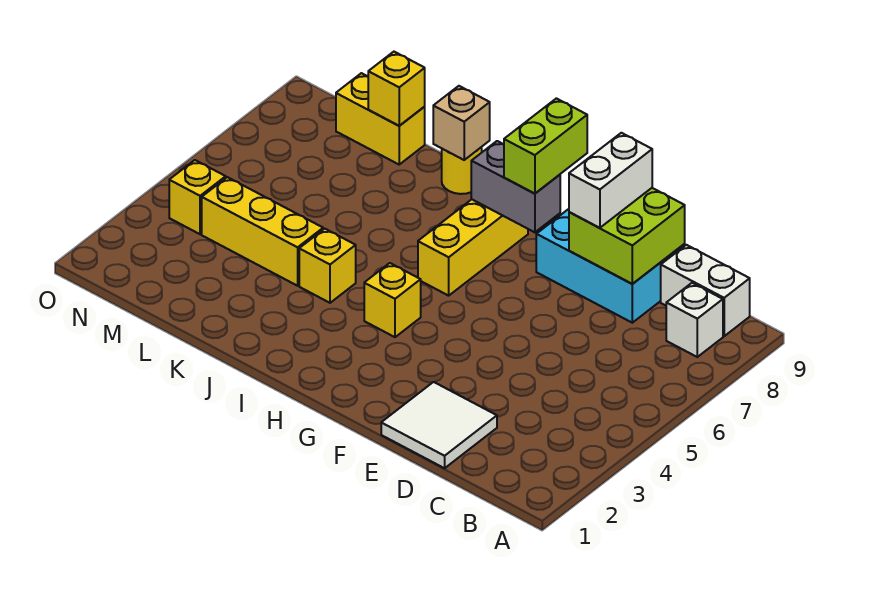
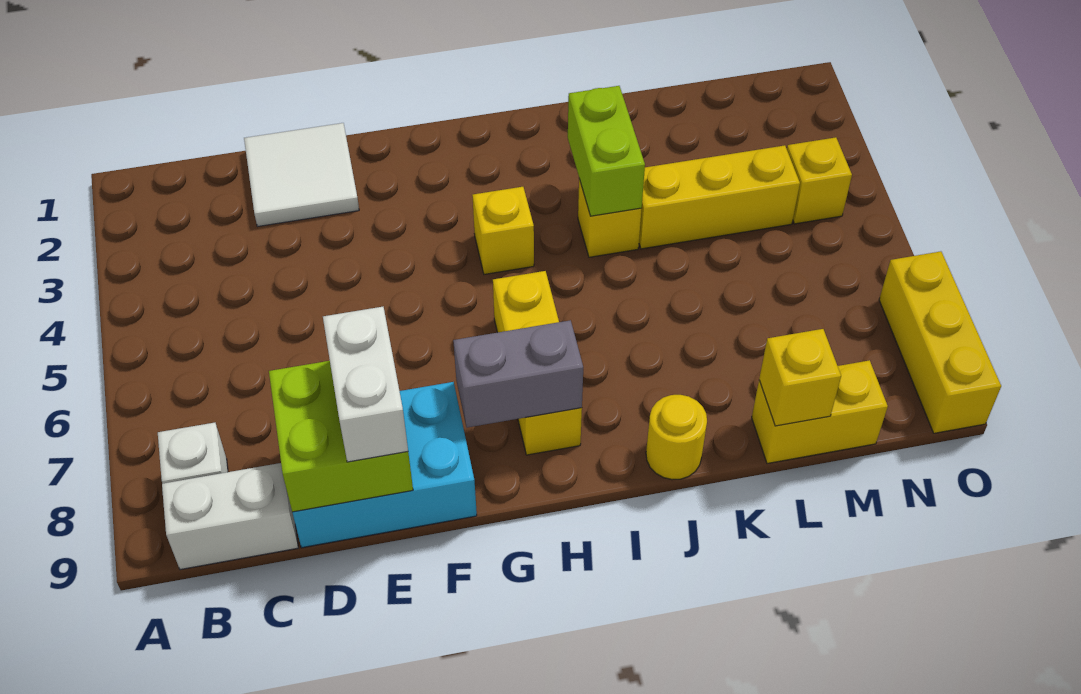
lime 1x2 brick [504,98,587,194] -> lime 1x2 brick moved to [568,86,645,216]
tan 1x1 brick [433,86,490,160] -> none
none -> yellow 1x3 brick [879,251,1001,433]

